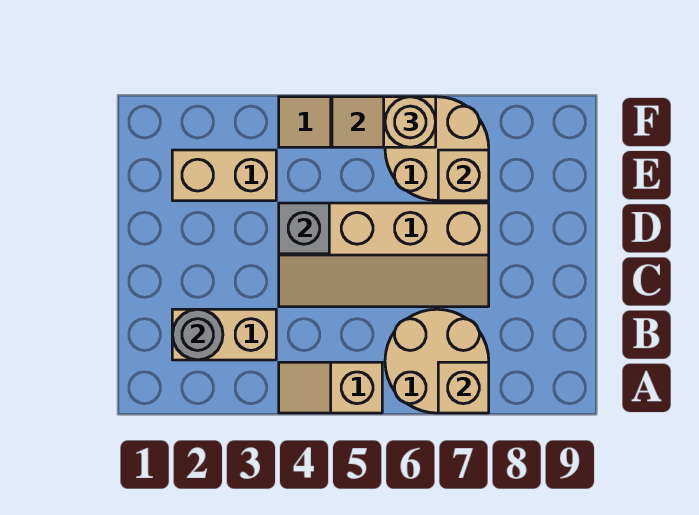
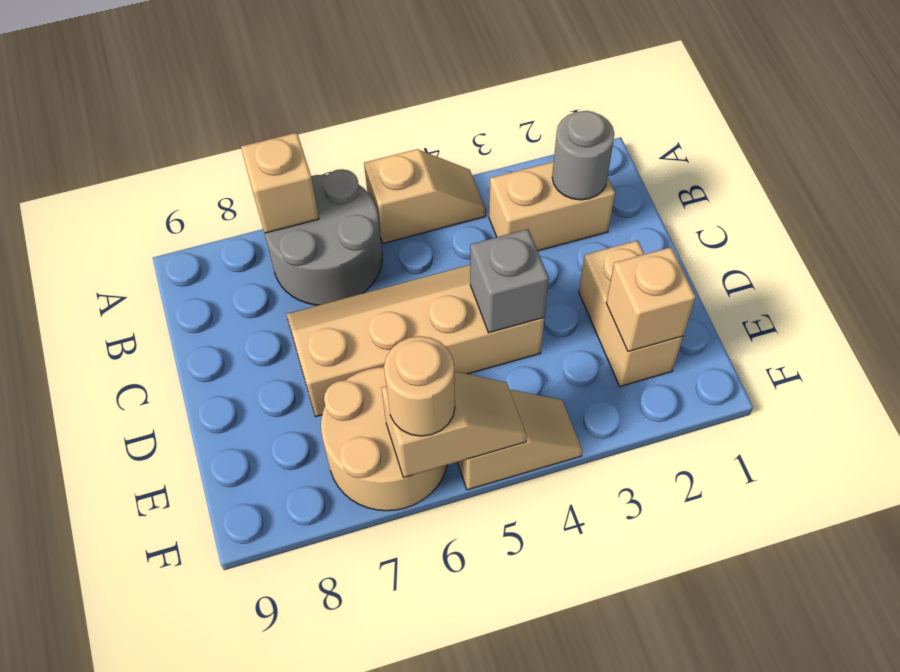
tan 2x2 round brick [385,309,489,413] -> grey 2x2 round brick [265,169,382,305]
tan 1x2 brick [172,150,276,201] -> tan 1x2 brick turned to [579,240,683,386]
tan 1x1 brick [438,150,489,201] -> tan 1x1 brick moved to [606,247,696,352]

